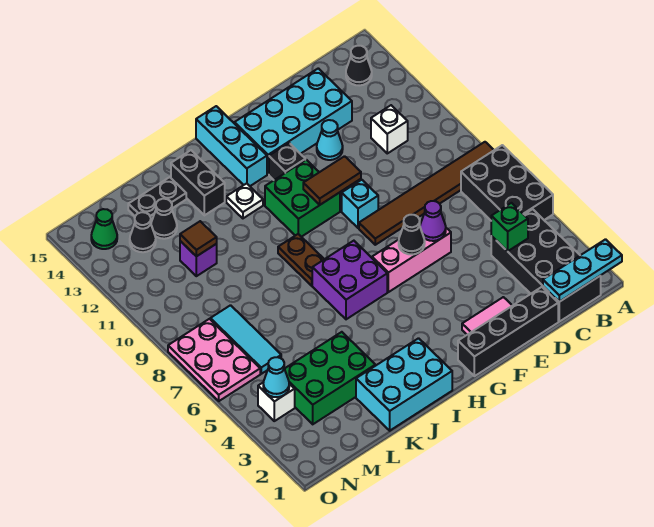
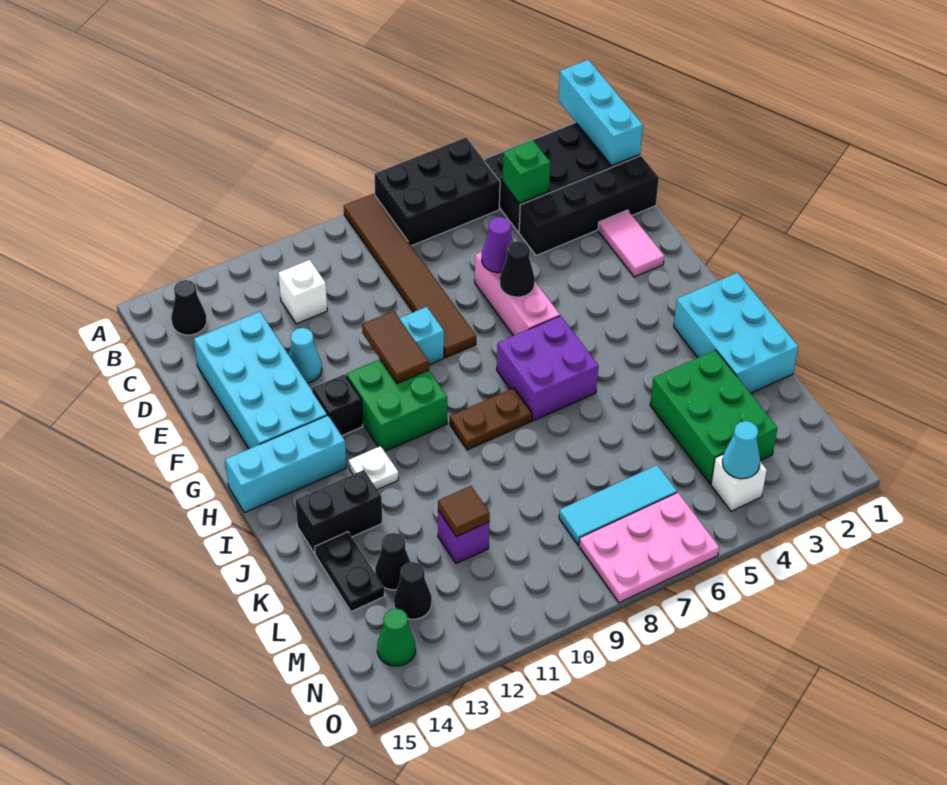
cyan 1x3 plate [543,239,622,302] -> cyan 1x3 brick [558,60,643,166]
black 1x4 brick [458,287,558,376] -> black 1x4 brick turned to [519,156,659,256]

